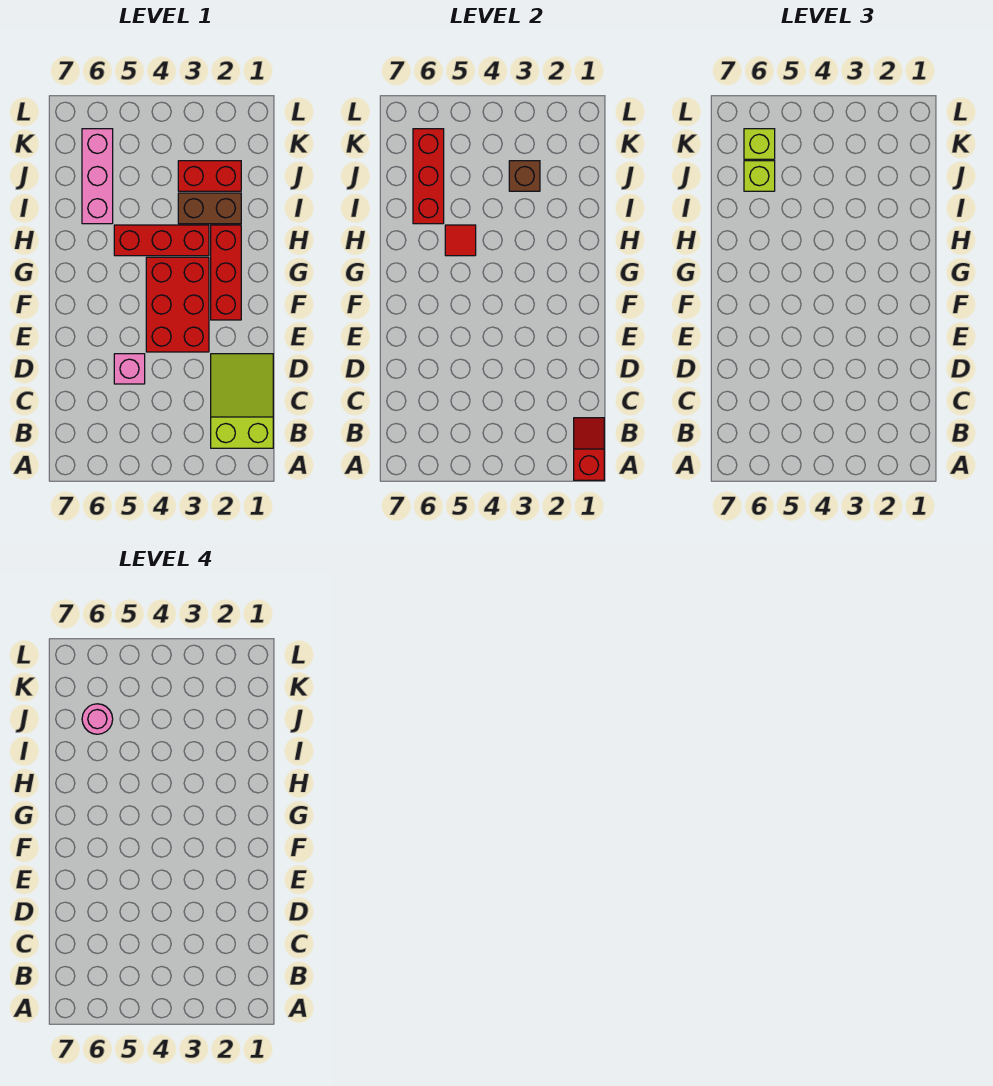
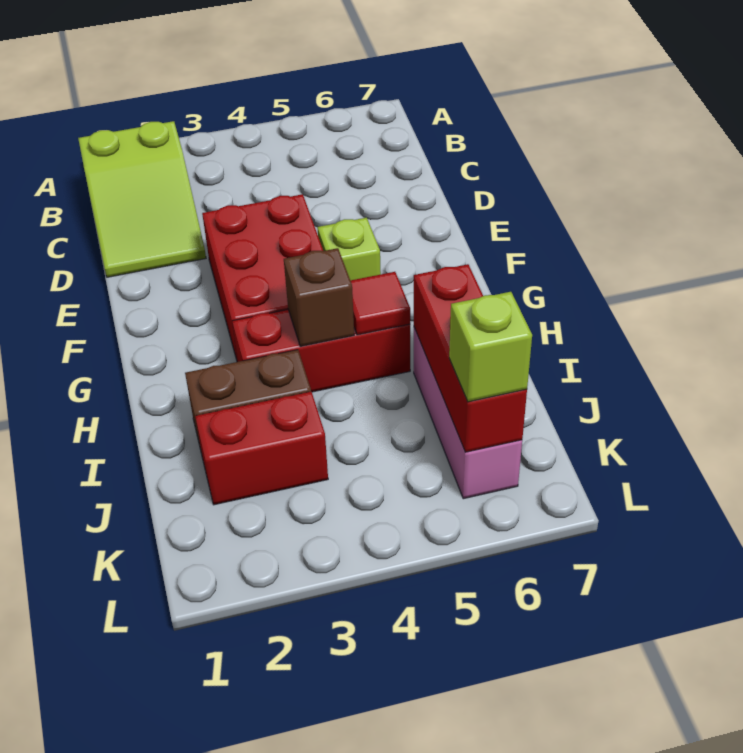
red 1x2 slope [574,418,604,480] -> none
pink 1x1 brick [114,354,145,384] -> none
red 1x3 brick [211,225,241,320] -> none
brown 1x1 brick [509,161,540,191] -> brown 1x1 brick moved to [284,248,354,346]
lime 1x1 brick [744,161,775,191] -> lime 1x1 brick moved to [317,218,381,280]
pink 1x1 round brick [82,704,113,734] -> none

